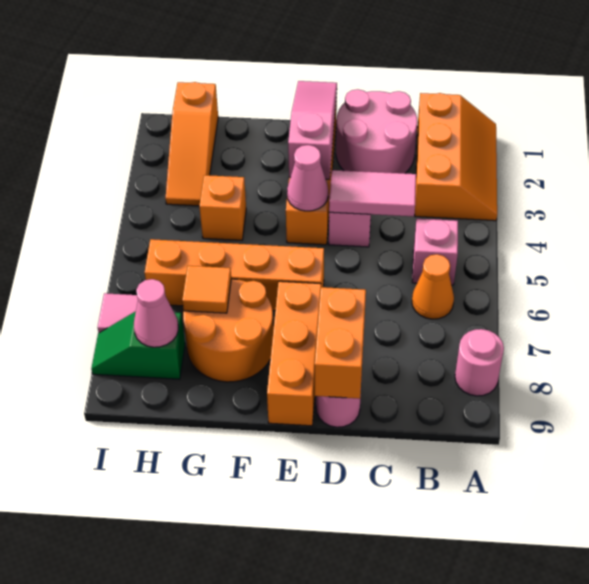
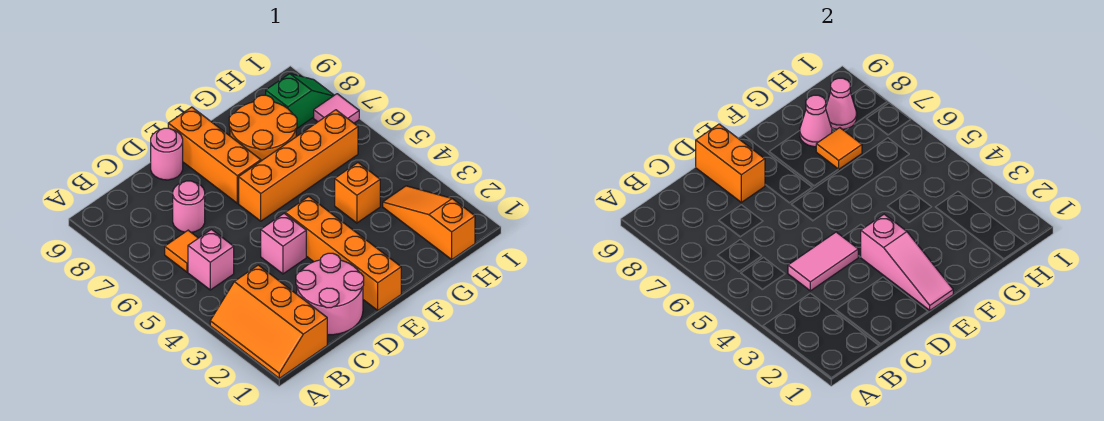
pink 1x1 round brick [455,329,504,396] -> pink 1x1 round brick moved to [173,181,205,232]
orange 1x1 cone [412,254,454,319] -> orange 1x1 tile [165,230,198,272]
pink 1x1 cone [287,145,328,211] -> pink 1x1 cone moved to [800,95,832,147]

